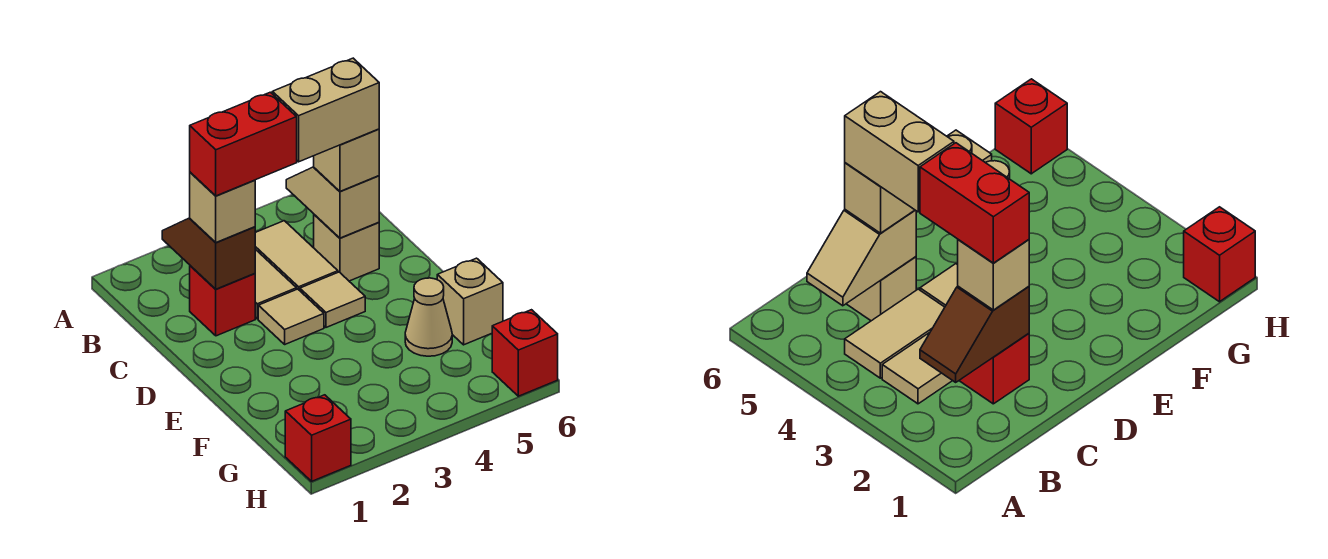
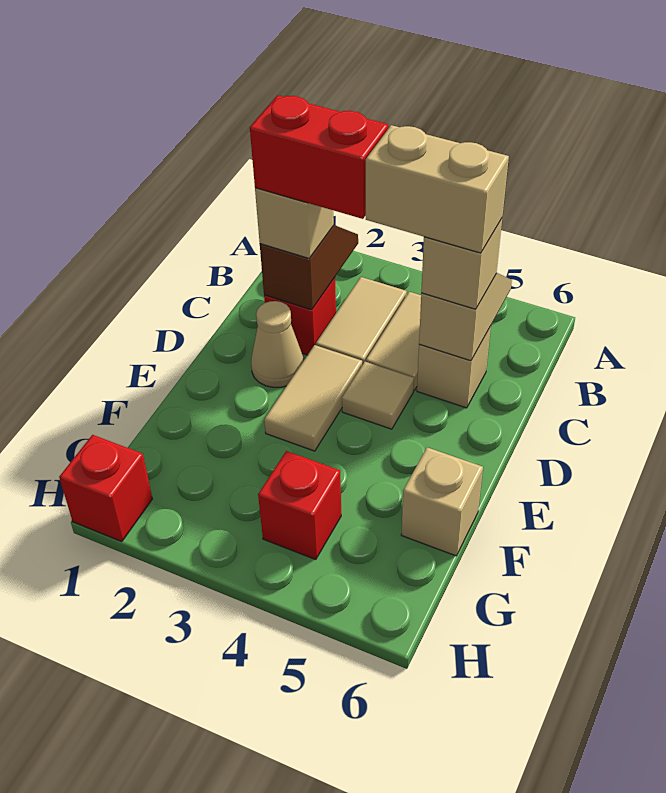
tan 1x1 tile [258,289,324,344] -> tan 1x2 tile [264,345,362,451]
tan 1x1 cone [405,278,452,356] -> tan 1x1 cone moved to [251,301,303,387]
red 1x1 brick [492,310,558,396] -> red 1x1 brick moved to [258,451,341,559]

